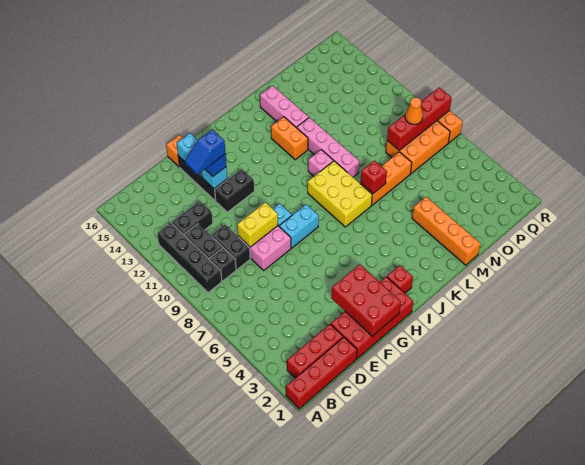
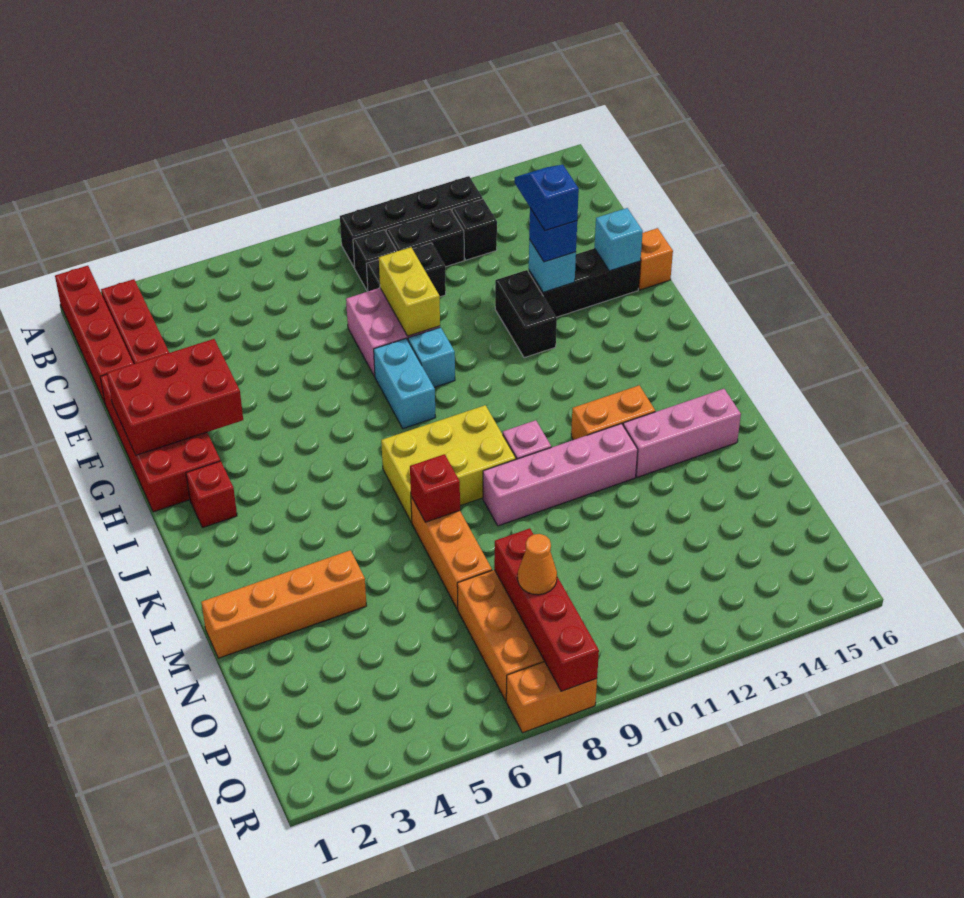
black 1x2 brick [172,201,213,235] -> black 1x1 brick [452,199,497,260]

